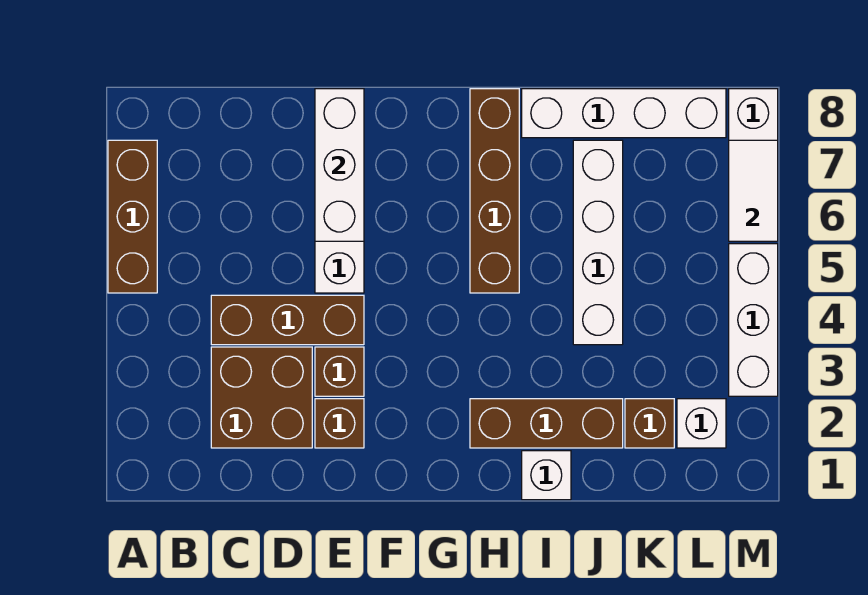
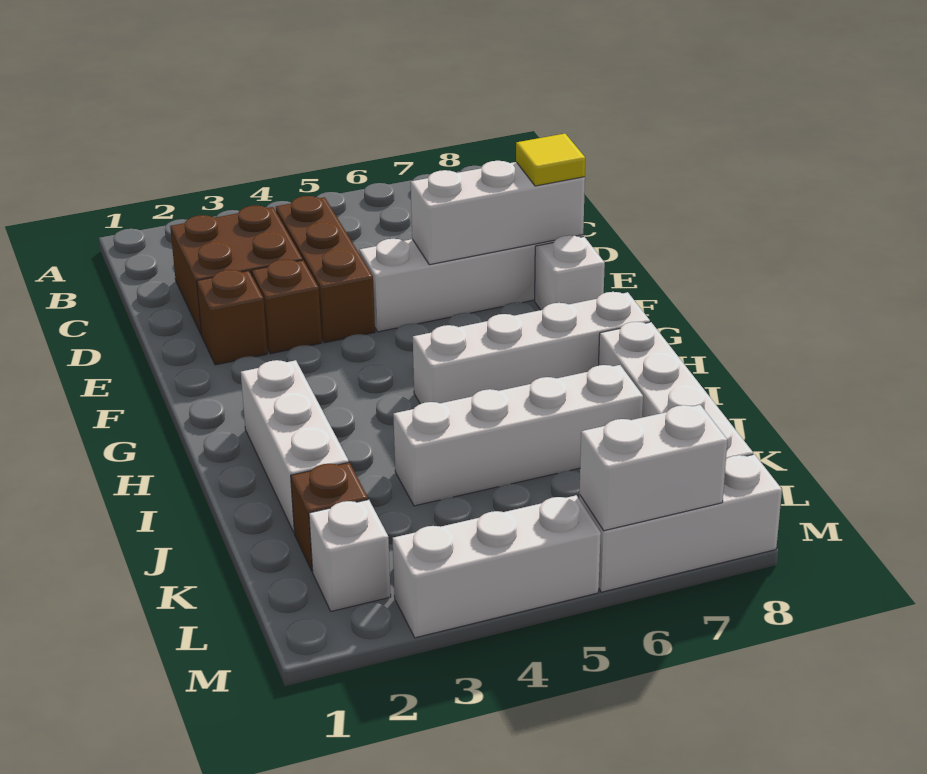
brown 1x3 brick [108,140,157,293] -> none
none -> yellow 1x1 tile [516,134,585,186]
brown 1x3 brick [470,399,623,448] -> white 1x3 brick [241,360,349,533]
brown 1x4 brick [470,89,519,293] -> white 1x4 brick [413,292,650,404]
white 1x1 brick [522,451,571,500] -> white 1x1 brick moved to [535,235,605,310]
white 1x2 tile [729,140,778,241] -> white 1x2 brick [579,405,727,531]

